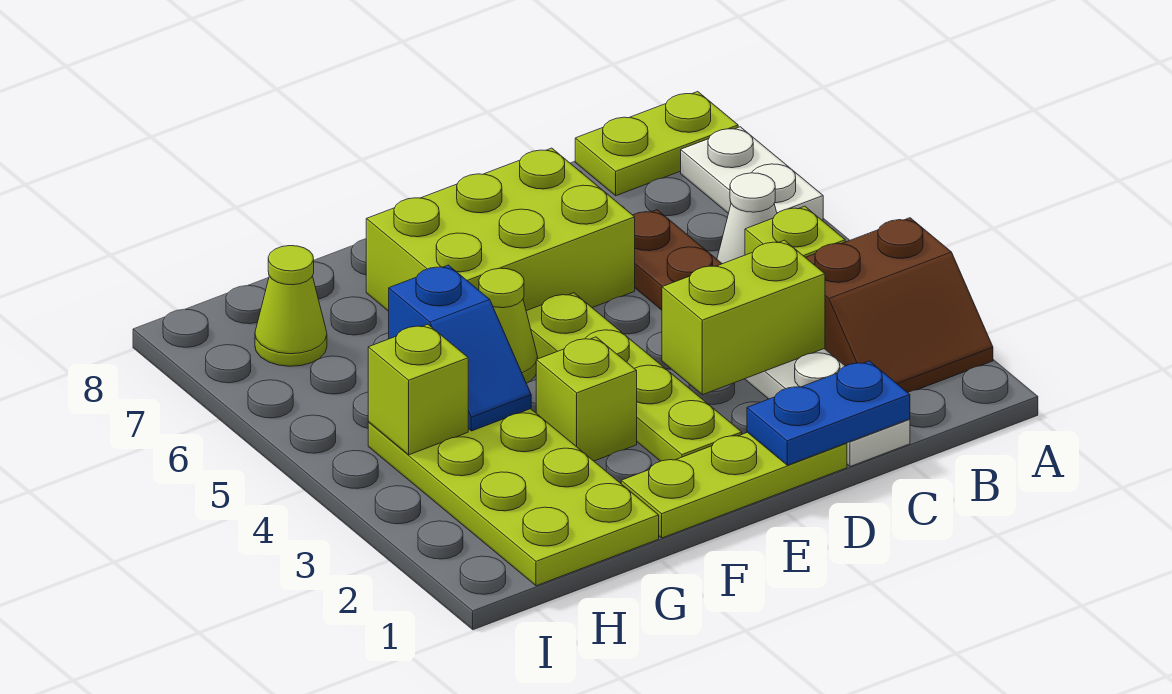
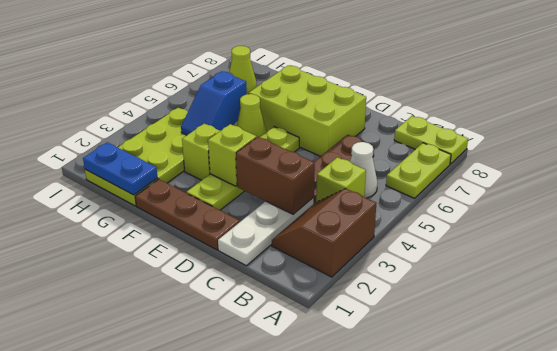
brown 2x2 slope [805,218,993,393] -> brown 2x2 slope turned to [272,189,376,277]
white 1x2 plate [681,127,823,220] -> lime 1x2 plate [386,143,451,198]
blue 1x2 plate [747,361,910,465] -> blue 1x2 plate moved to [83,142,158,195]
lime 1x2 brick [662,240,825,395] -> brown 1x2 brick [236,137,315,214]
lime 1x3 plate [621,432,847,538] -> brown 1x3 plate [135,179,240,250]
lime 1x1 brick [368,324,468,455] -> lime 1x1 brick moved to [208,124,257,186]

